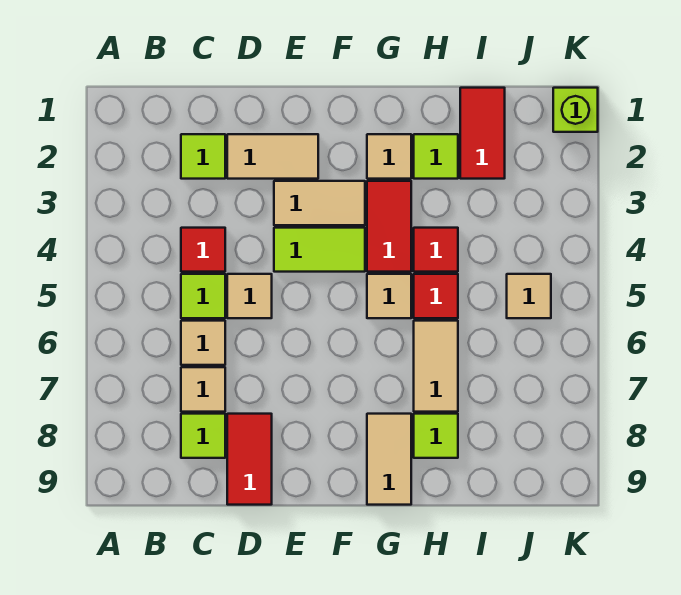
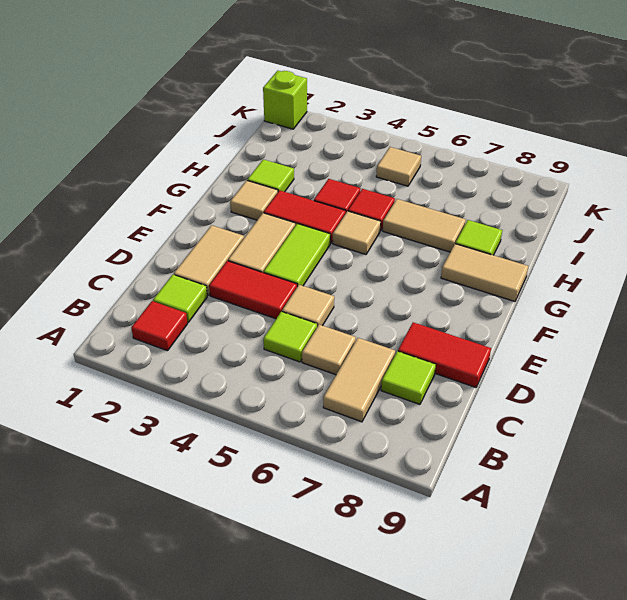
red 1x1 tile [181,228,225,272] -> red 1x1 tile moved to [131,301,188,351]
tan 1x1 tile [181,367,225,412] -> tan 1x2 tile [323,338,395,422]
red 1x2 tile [460,88,505,179] -> red 1x2 tile moved to [209,261,297,319]

